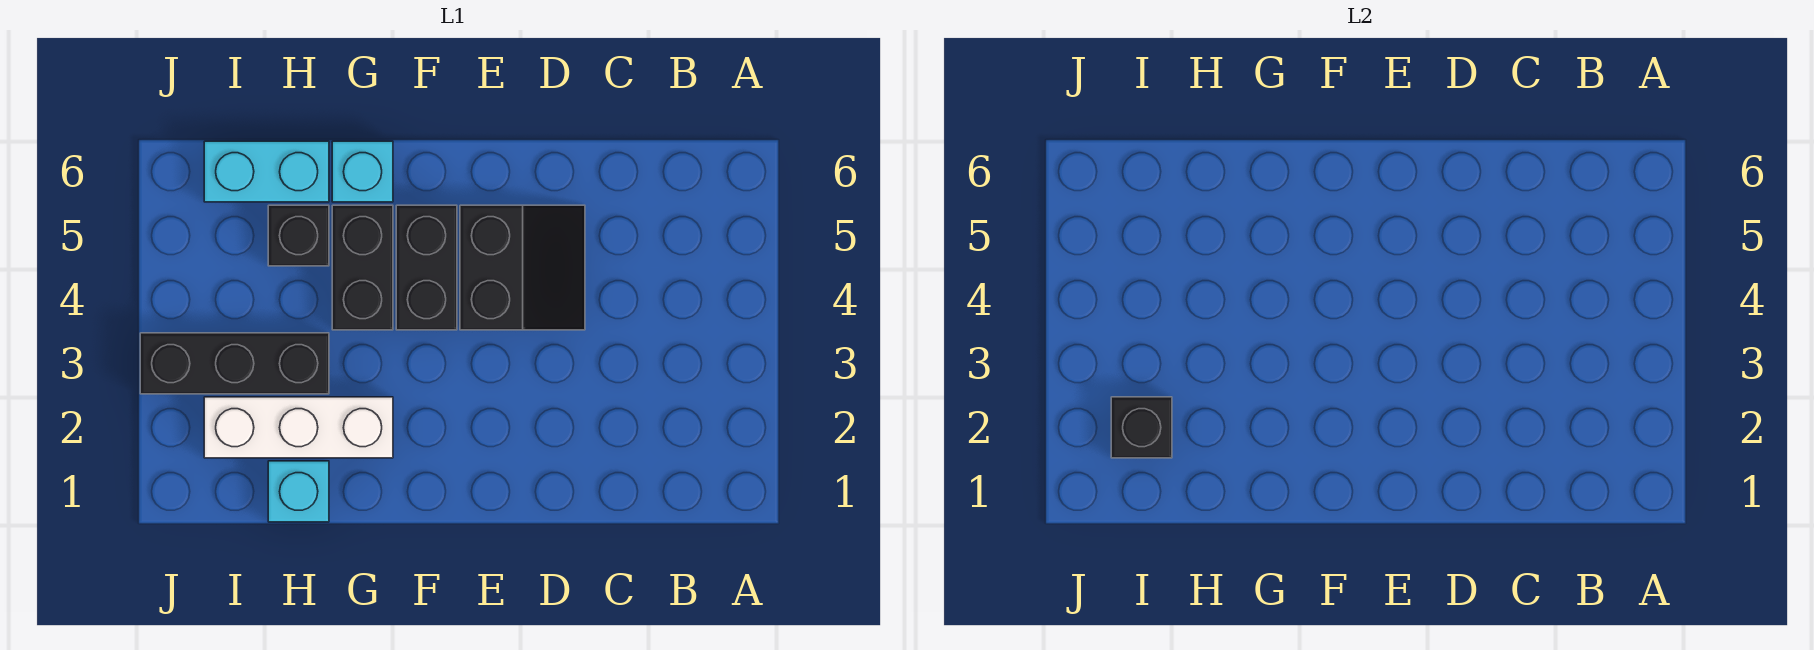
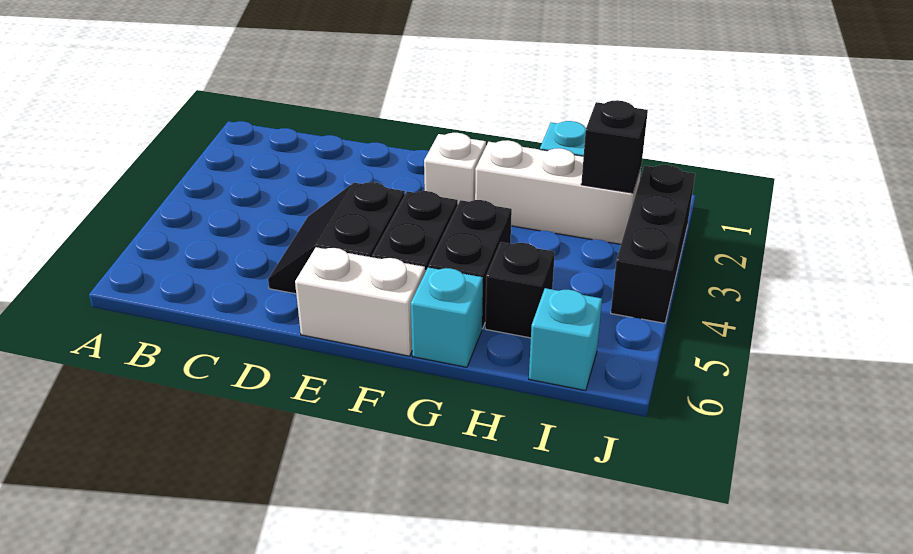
none -> white 1x2 brick [295,247,425,356]
none -> white 1x1 brick [424,133,486,204]
black 1x3 brick [140,333,329,394] -> black 1x3 brick turned to [611,165,695,323]
cyan 1x2 brick [204,141,329,202] -> cyan 1x1 brick [529,288,602,391]

